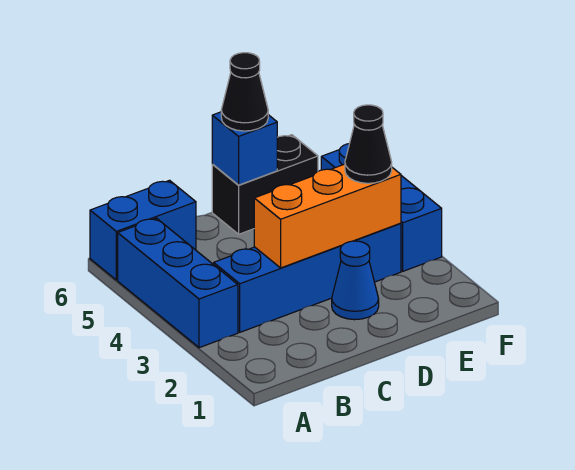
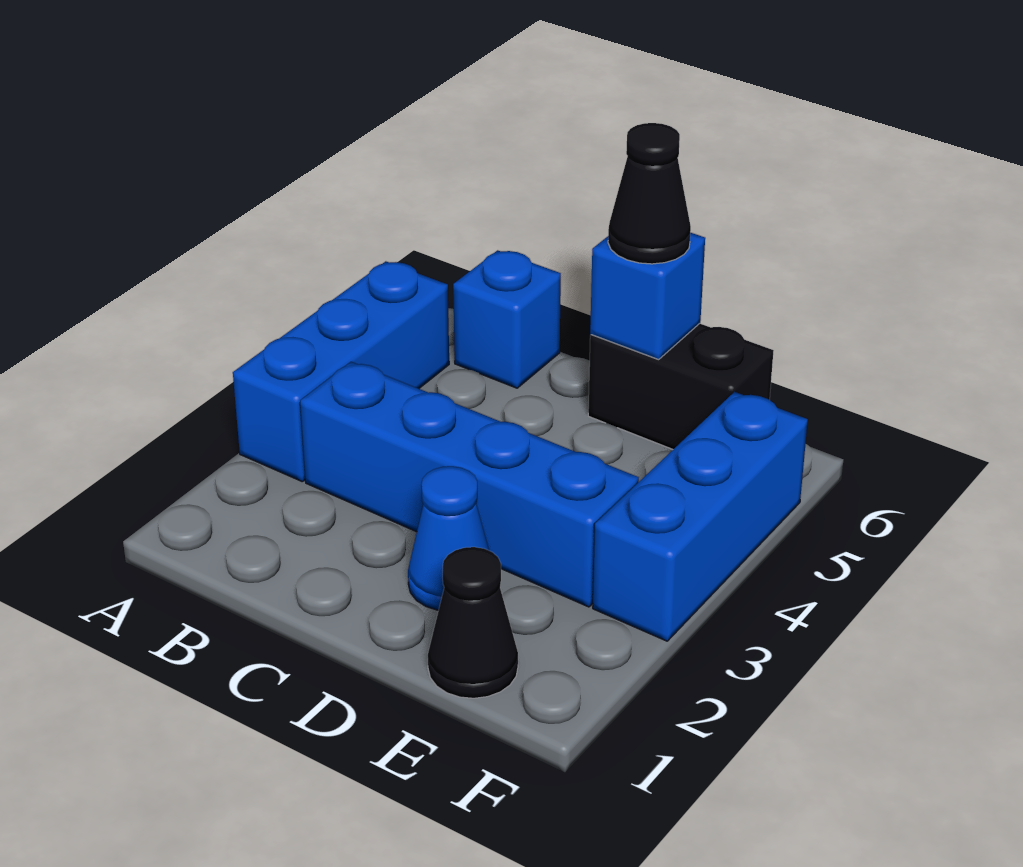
blue 1x2 brick [90,180,196,280] -> blue 1x1 brick [453,250,561,388]
orange 1x3 brick [254,164,401,268] -> none
black 1x1 cone [345,105,392,183] -> black 1x1 cone moved to [428,547,518,698]

